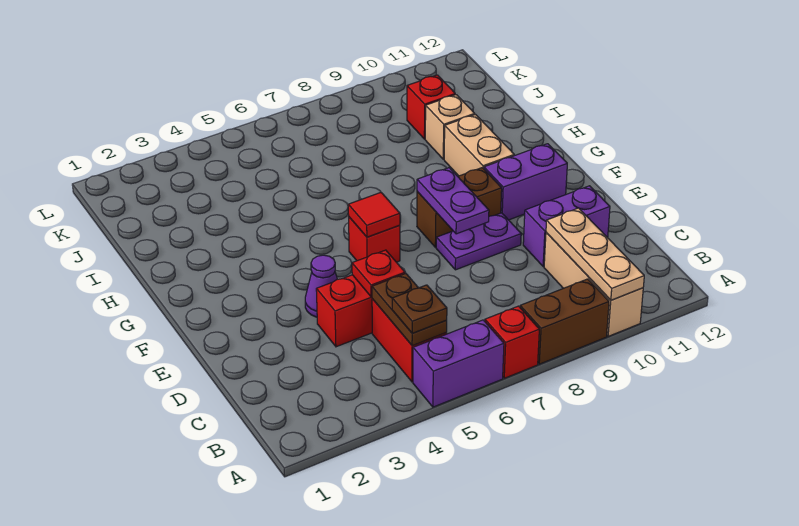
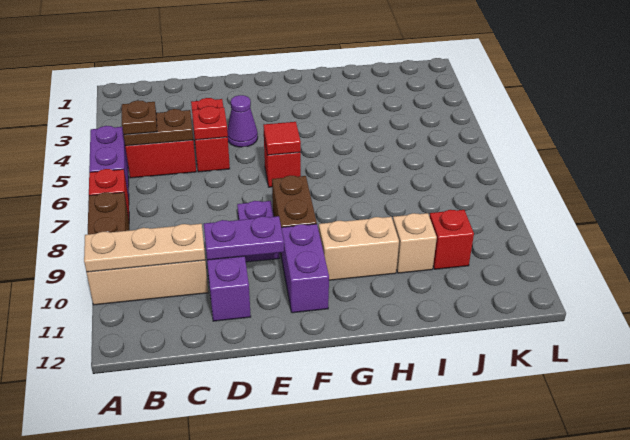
purple 1x2 plate [417,168,489,234] -> purple 1x2 plate moved to [204,216,284,260]

